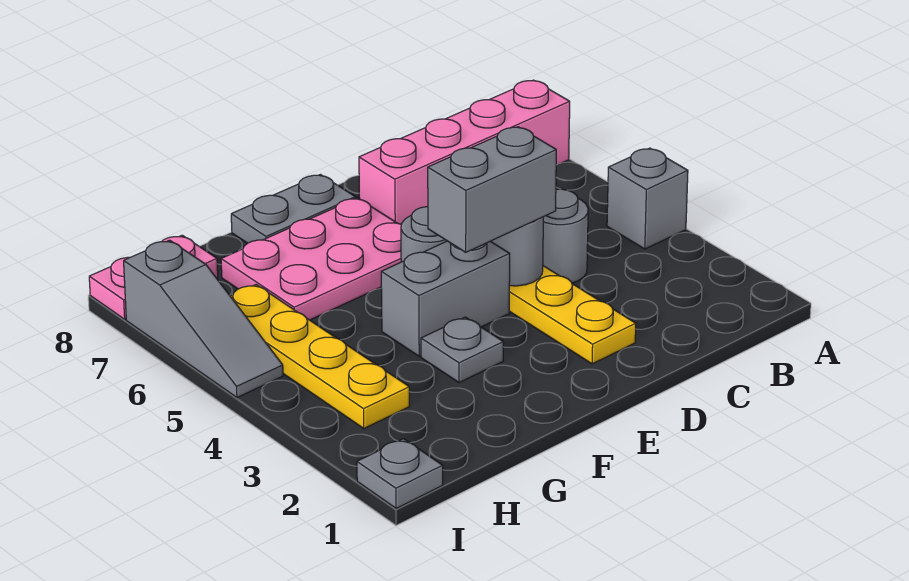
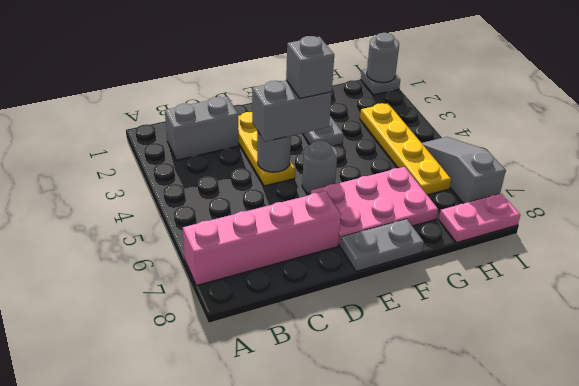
grey 1x1 brick [607,148,688,249] -> grey 1x1 brick moved to [286,36,334,99]
grey 1x1 round brick [543,189,588,283] -> grey 1x1 round brick moved to [367,33,399,83]
grey 1x2 brick [381,241,510,356] -> grey 1x2 brick moved to [165,97,239,160]

